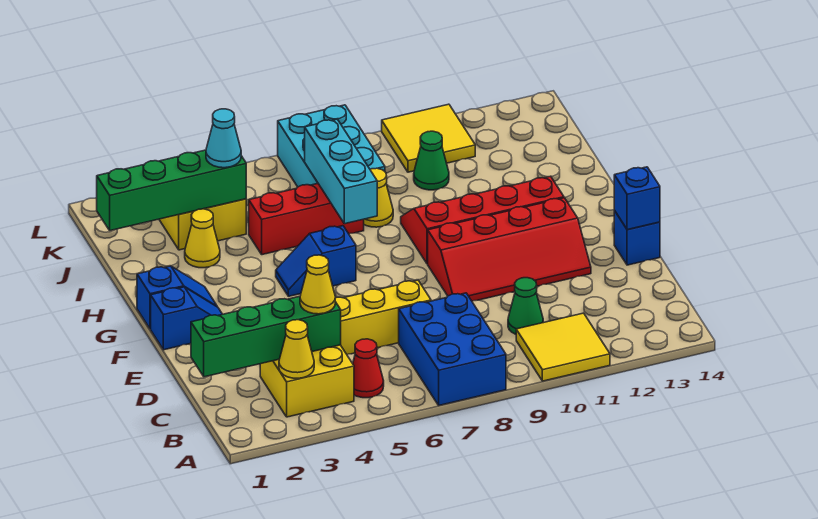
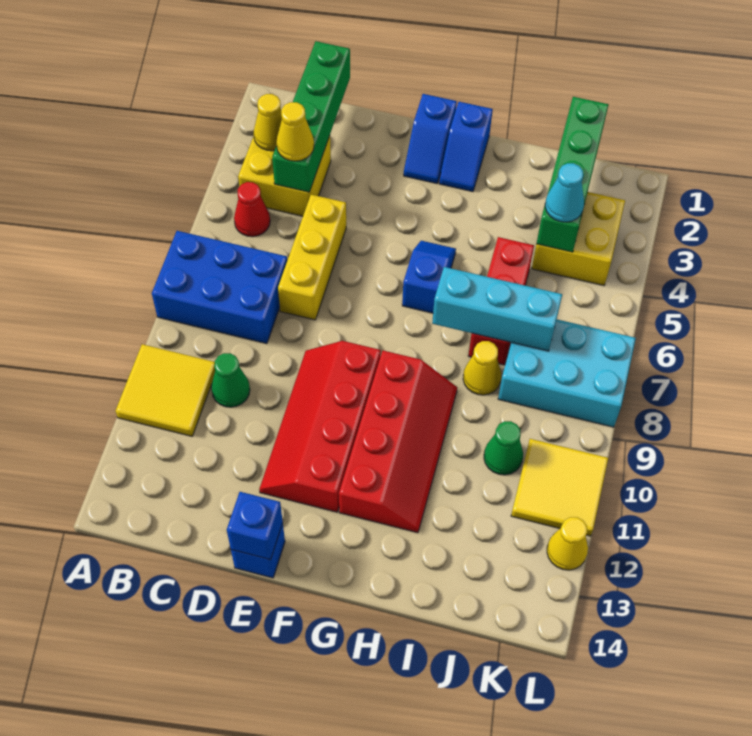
yellow 1x1 cone [185,209,220,268] -> yellow 1x1 cone moved to [547,517,588,570]

